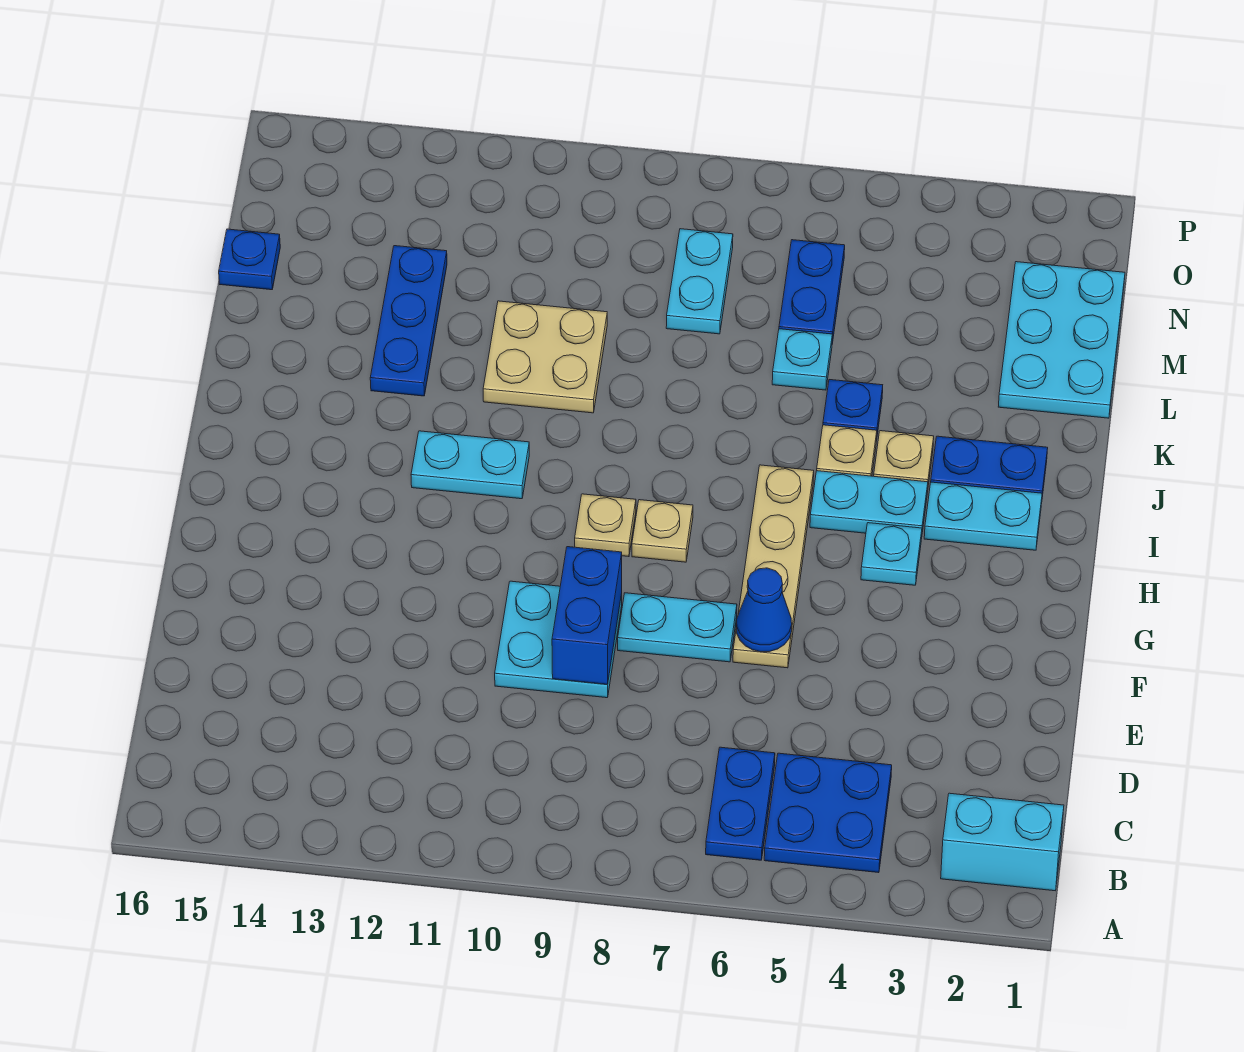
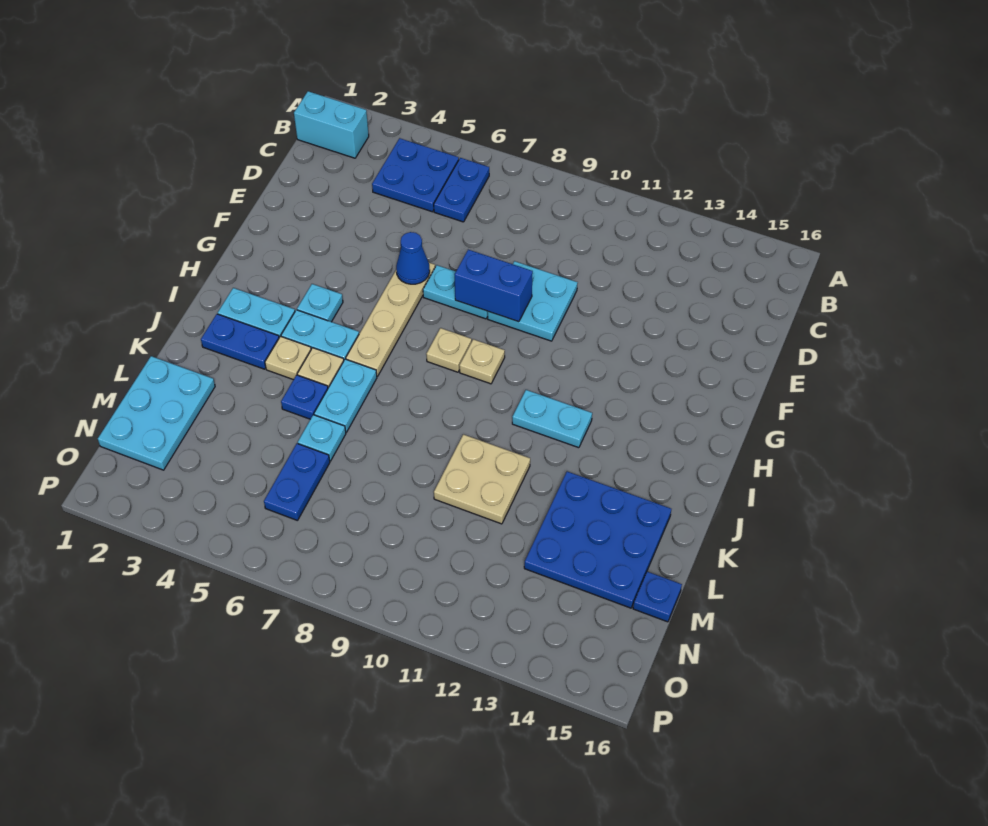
blue 1x2 brick [552,547,622,684] -> blue 1x2 brick turned to [454,250,533,322]
blue 1x3 plate [370,246,447,396] -> blue 3x3 plate [524,472,671,608]
cyan 1x2 plate [666,229,733,334] -> cyan 1x2 plate moved to [314,359,377,432]

